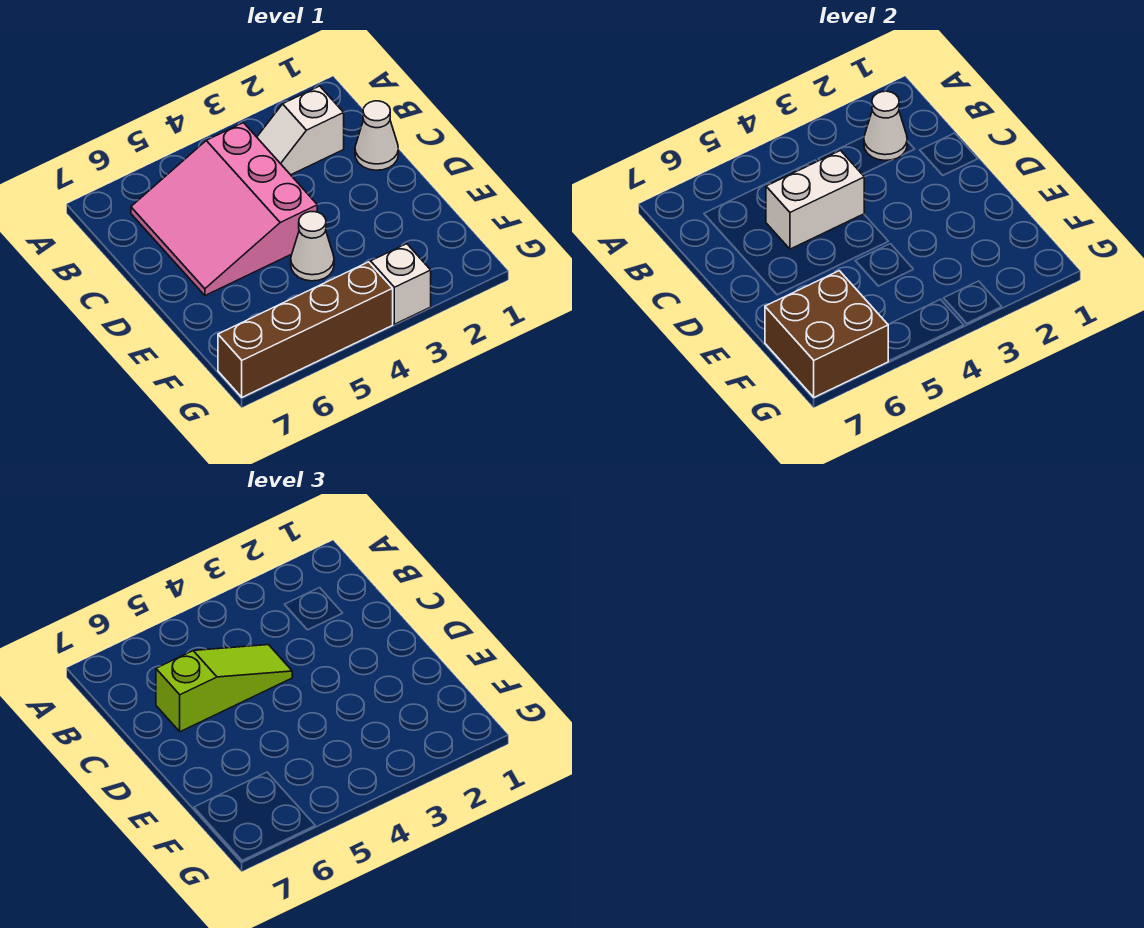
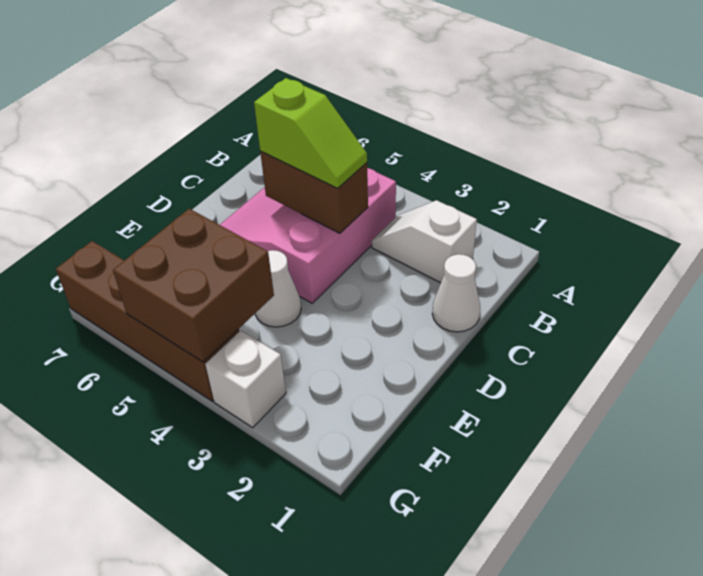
white 1x1 cone [864,91,907,160] -> none
white 1x2 brick [766,151,864,249] -> brown 1x2 brick [260,151,368,233]
lime 1x3 slope [156,645,292,732] -> lime 1x2 slope [254,78,367,188]
brown 2x2 brick [765,271,888,397] -> brown 2x2 brick moved to [113,209,274,362]

